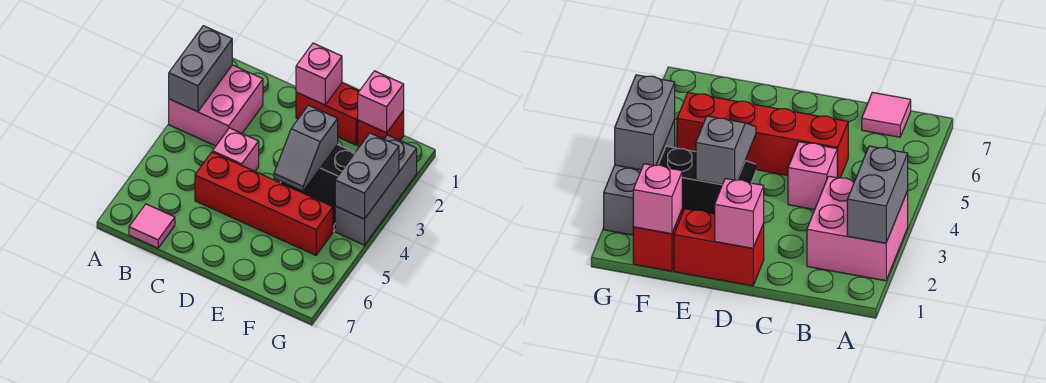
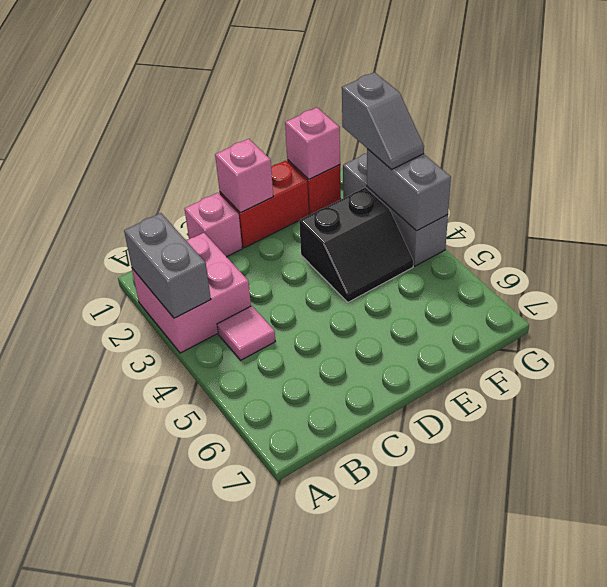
pink 1x1 tile [129,204,175,248] -> pink 1x1 tile moved to [217,306,275,360]
pink 1x1 brick [213,128,259,171] -> pink 1x1 brick moved to [185,193,242,257]
red 1x4 brick [195,152,333,255] -> none
grey 1x2 slope [274,105,338,191] -> grey 1x2 slope moved to [342,72,424,170]

